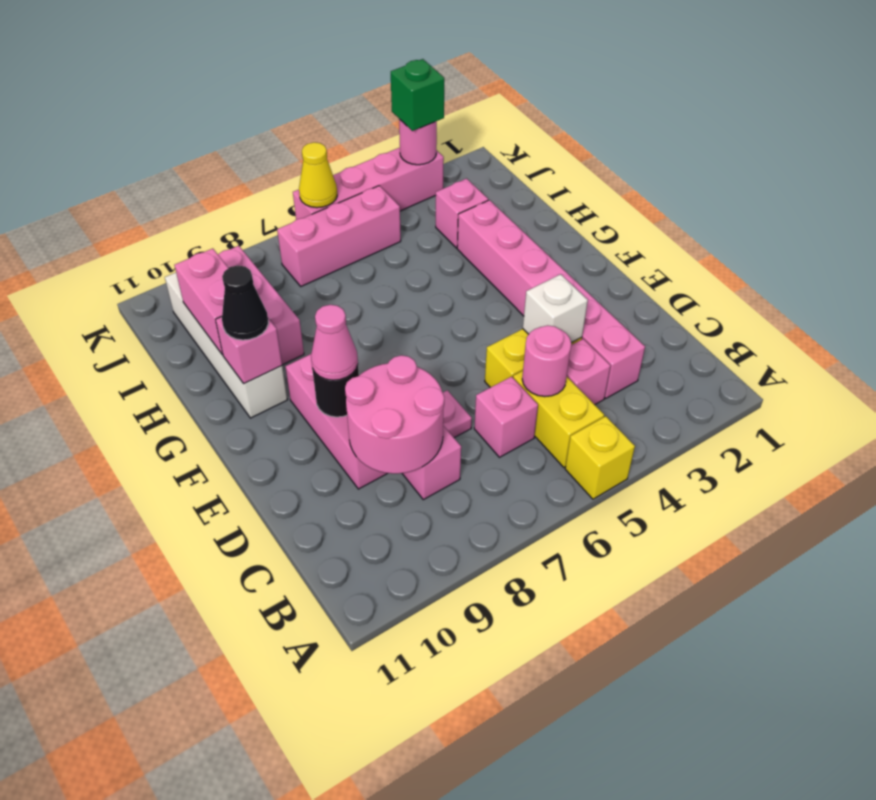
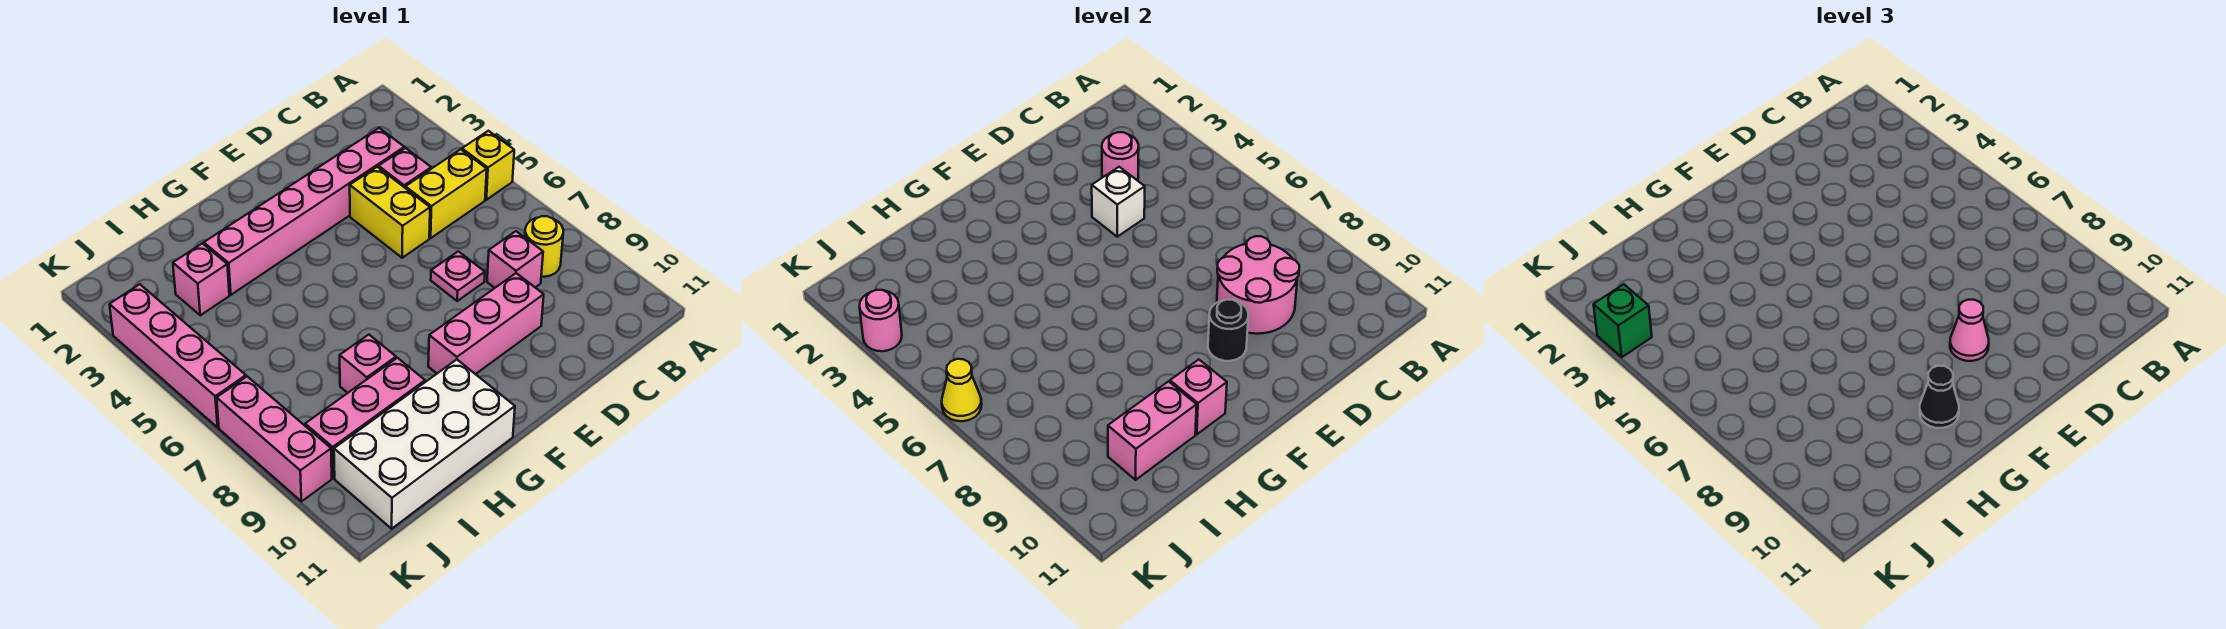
none -> yellow 1x1 round brick [525,216,563,277]
pink 1x1 round brick [522,325,571,397] -> pink 1x1 round brick moved to [1102,132,1139,181]
pink 1x1 brick [474,377,538,457] -> pink 1x1 brick moved to [340,335,396,393]
white 1x4 brick [165,273,288,418] -> white 2x4 brick [334,360,515,529]
pink 1x3 brick [277,186,401,286] -> pink 1x3 brick moved to [217,377,332,501]

